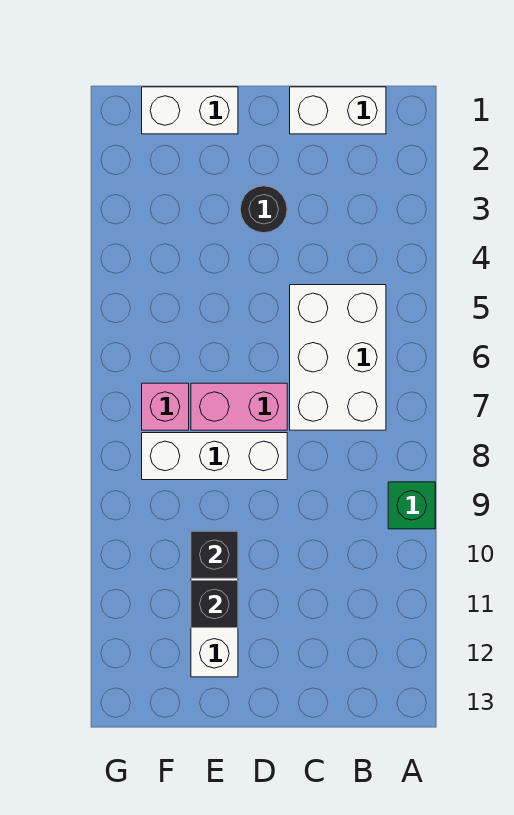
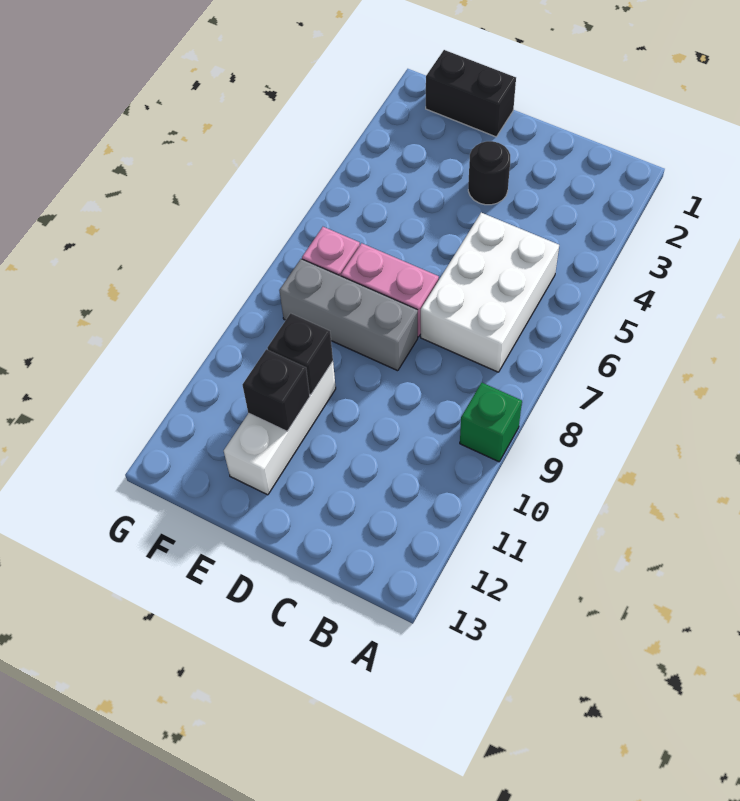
white 1x2 brick [290,87,386,134] -> none
white 1x3 brick [142,433,287,480] -> grey 1x3 brick [279,259,418,371]
white 1x2 brick [142,87,238,134] -> black 1x2 brick [426,50,516,137]

